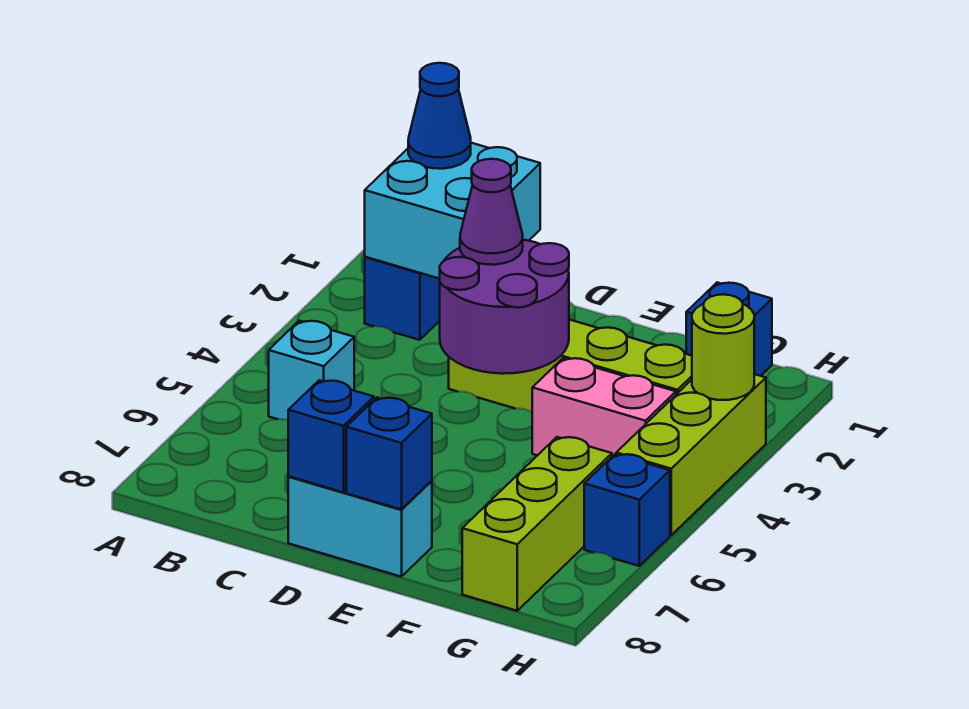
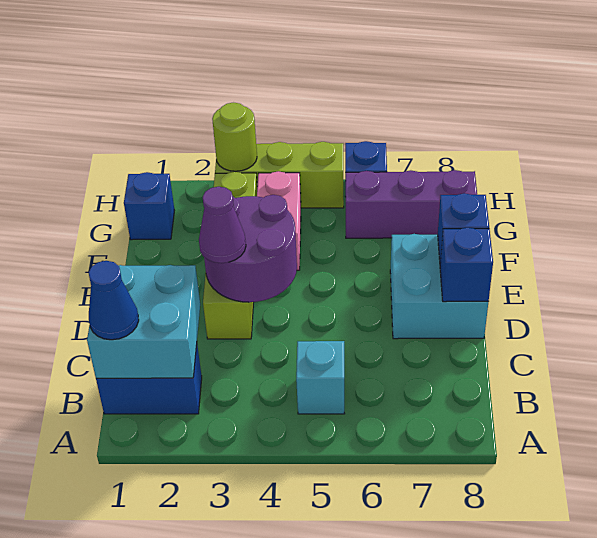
cyan 1x2 brick [288,477,432,577] -> cyan 2x2 brick [390,234,488,339]
lime 1x3 brick [462,437,612,611] -> purple 1x3 brick [345,170,477,238]

